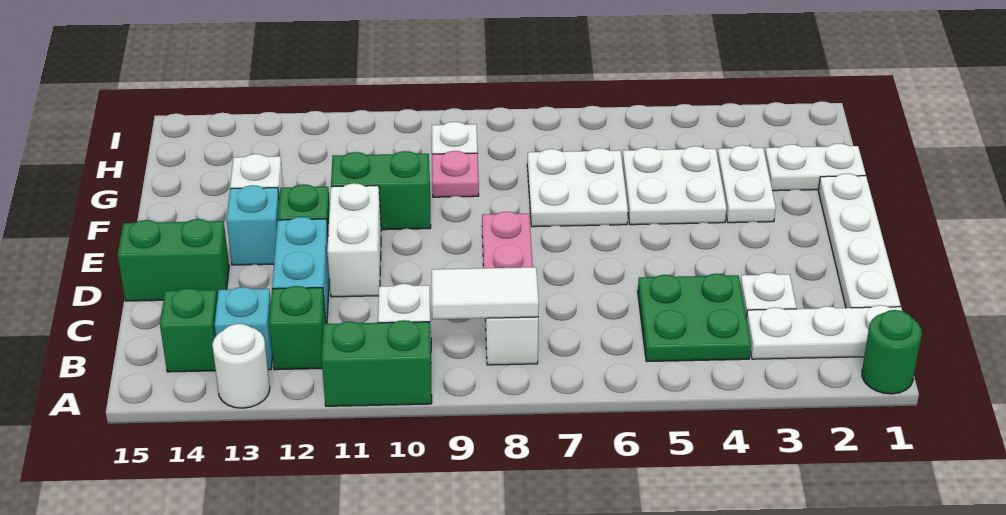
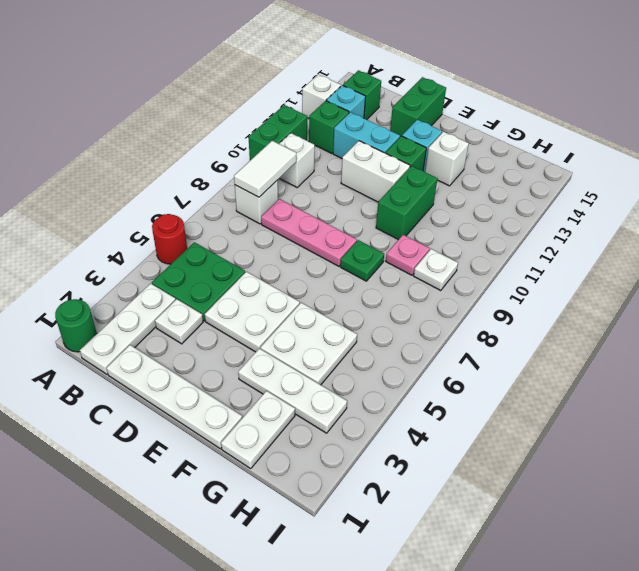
none -> red 1x1 round brick [152,214,187,264]
white 1x1 round brick [212,324,270,408] -> white 1x1 brick [302,74,341,118]
white 1x2 plate [717,145,776,223] -> white 1x3 plate [238,348,347,433]
white 2x2 plate [527,148,628,227] -> white 2x2 plate moved to [205,272,300,352]
none -> green 1x1 plate [340,240,384,281]

